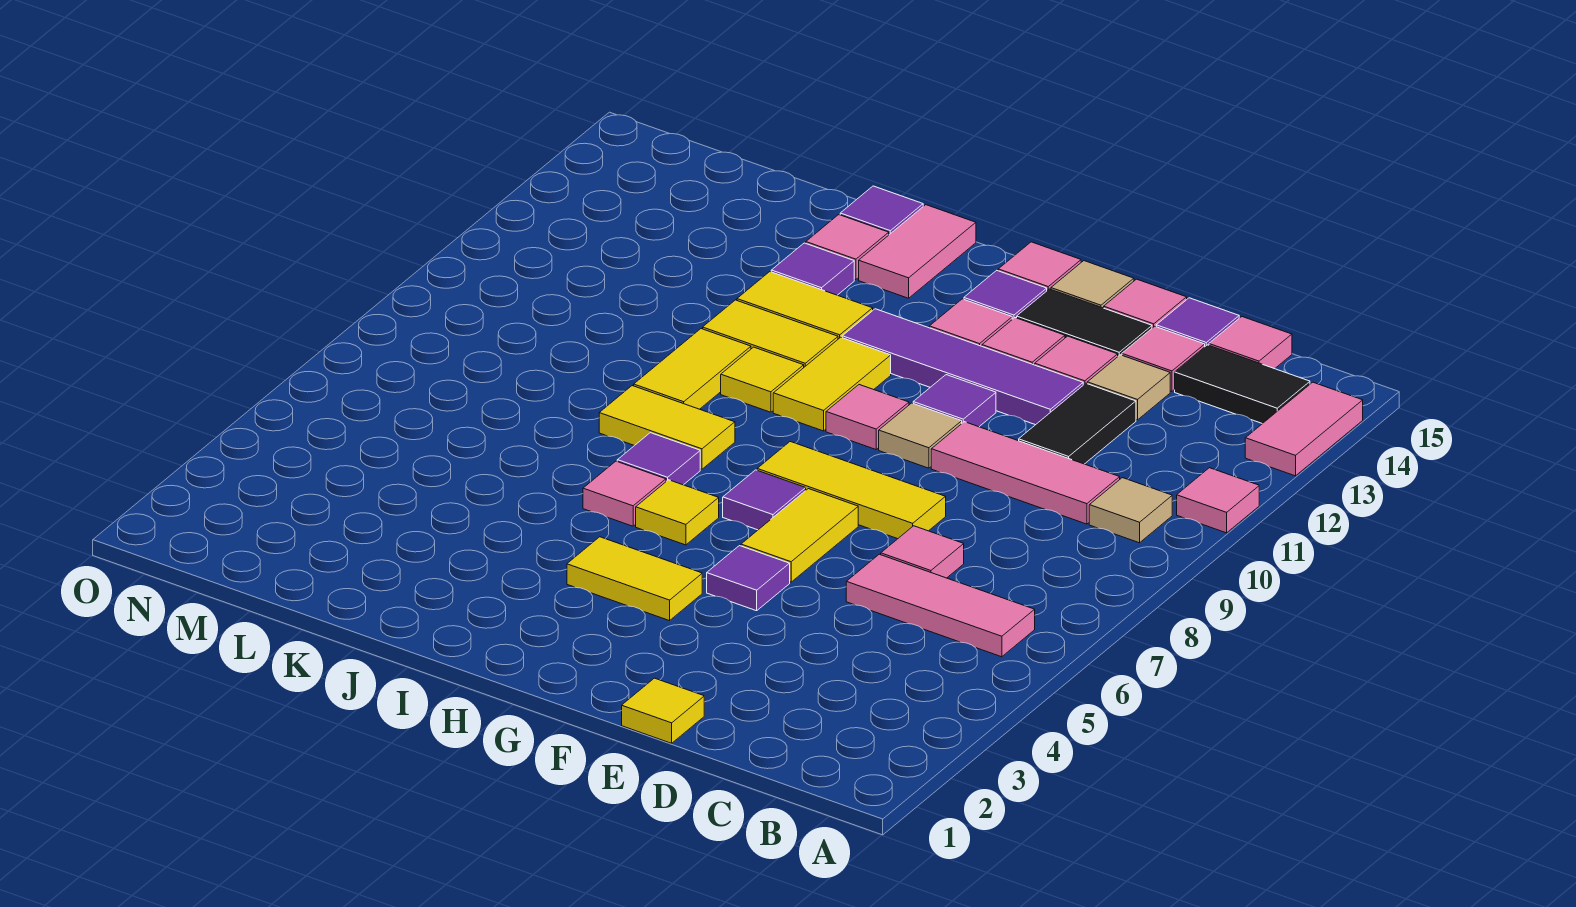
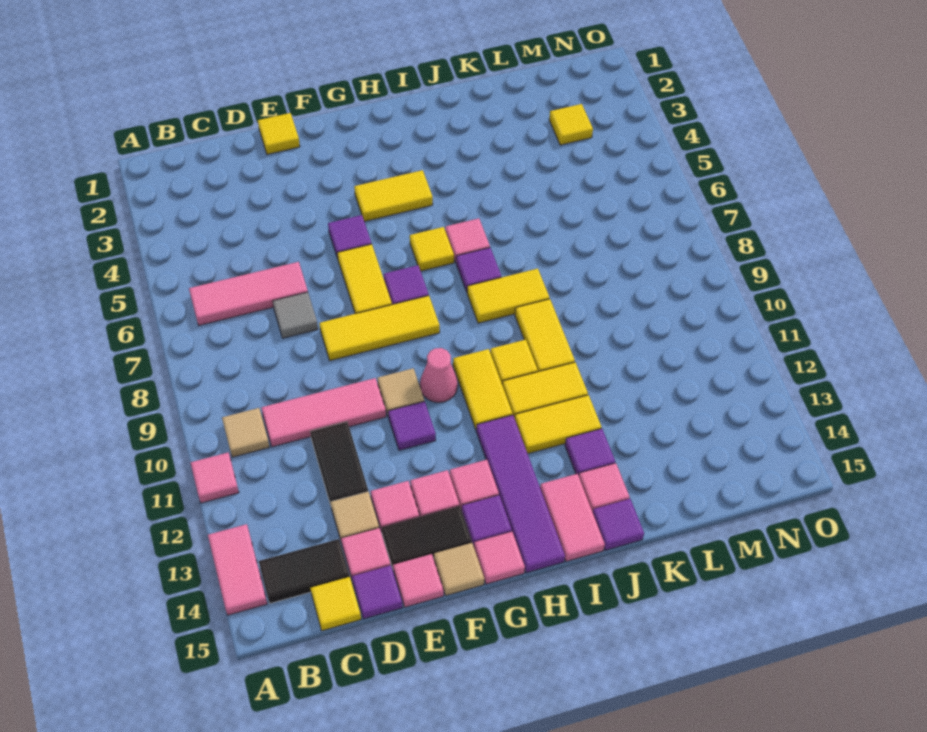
pink 1x1 tile [1209,317,1292,369] -> yellow 1x1 tile [310,577,361,631]
pink 1x1 tile [881,526,964,578] -> grey 1x1 tile [273,292,318,338]
purple 1x4 tile [842,309,1083,425] -> purple 1x4 tile turned to [476,415,565,573]
pink 1x1 tile [826,385,909,449] -> pink 1x1 cone [420,348,458,403]
none -> yellow 1x1 tile [549,104,593,145]

